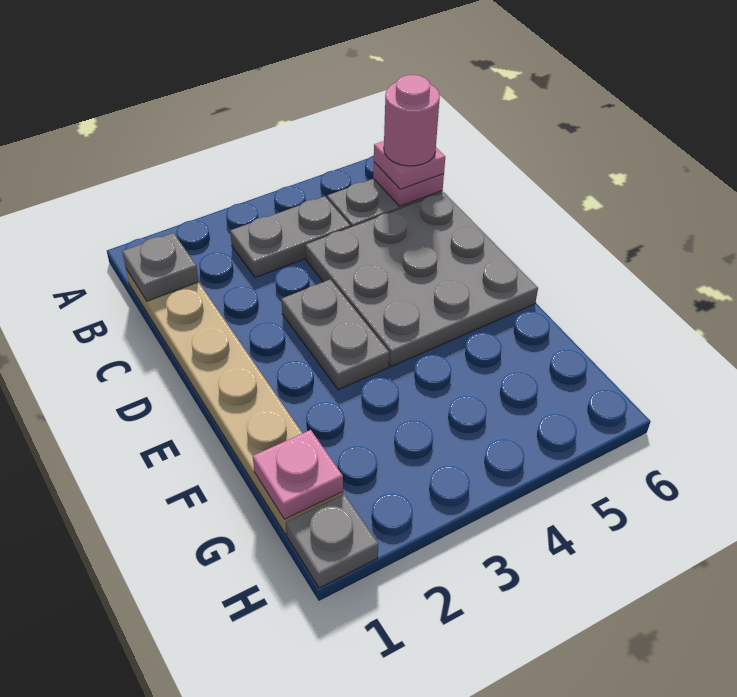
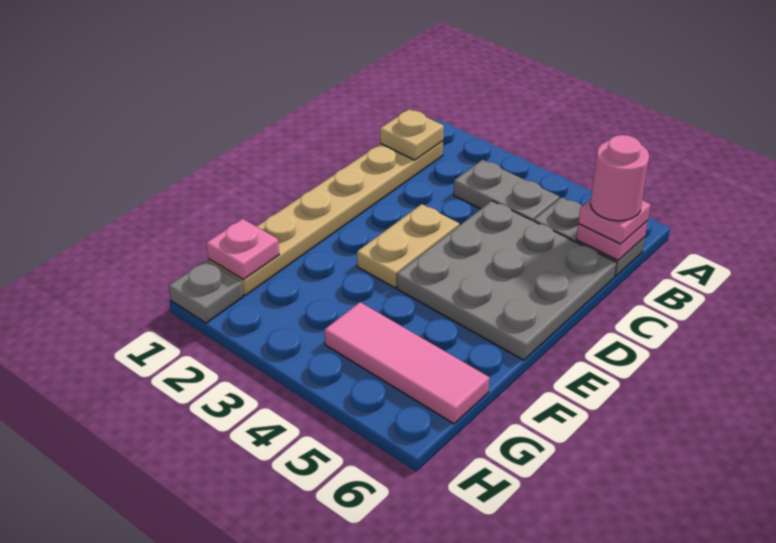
grey 1x1 plate [122,233,199,301] -> tan 1x1 plate [380,109,444,160]
grey 1x2 plate [281,279,389,390] -> tan 1x2 plate [357,204,459,288]
none -> pink 1x3 tile [325,302,489,424]

